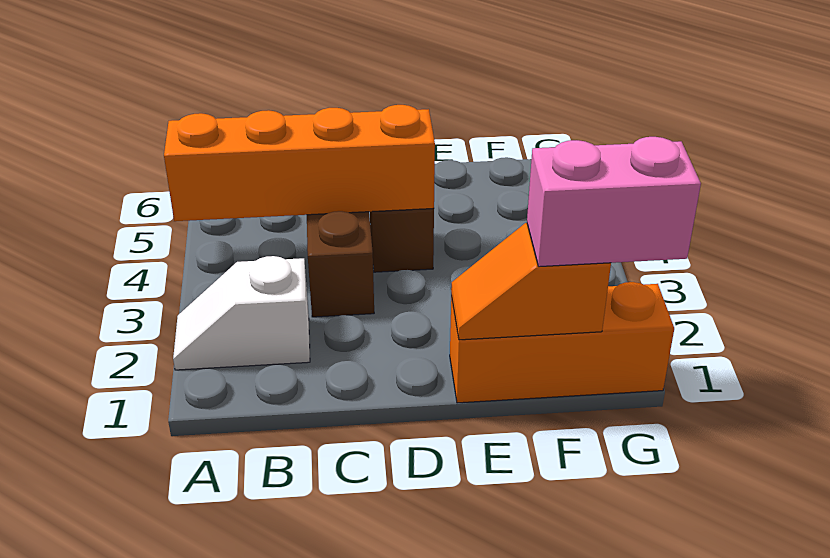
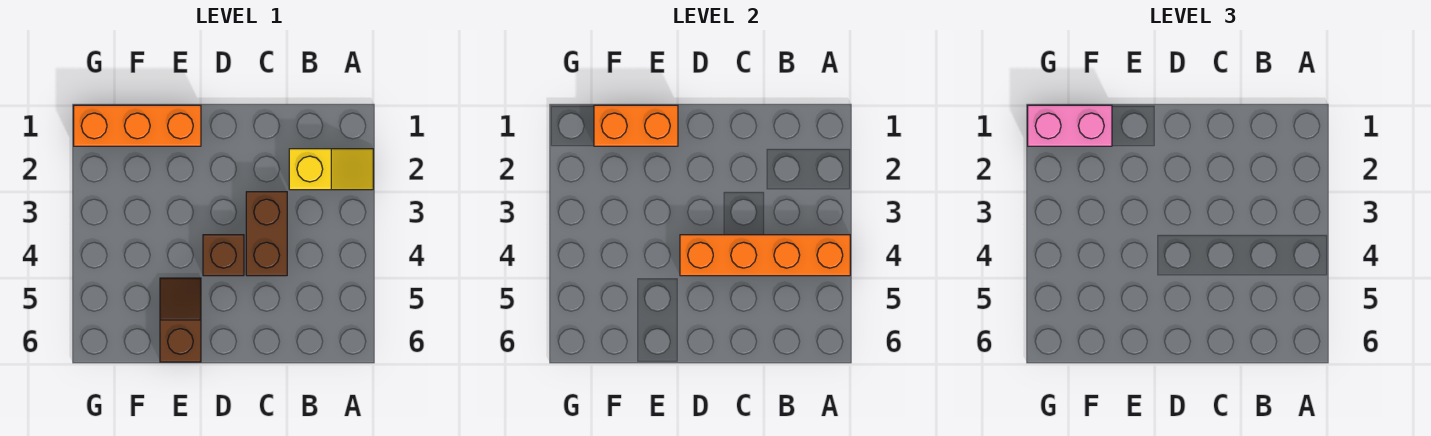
white 1x2 slope [173,256,310,370] -> yellow 1x2 slope [289,149,373,190]
orange 1x2 slope [451,223,611,340] -> orange 1x2 brick [594,105,678,146]
none -> brown 1x2 slope [160,278,201,362]

